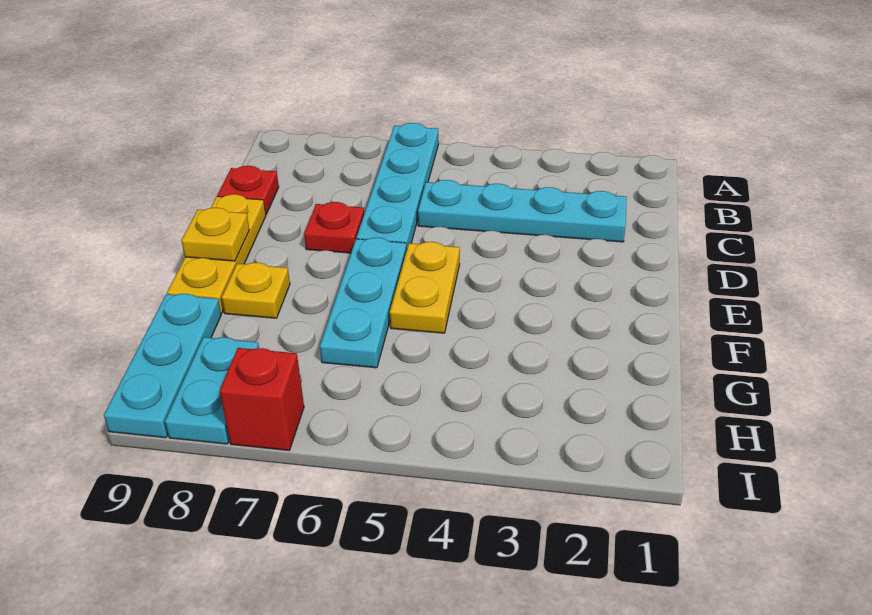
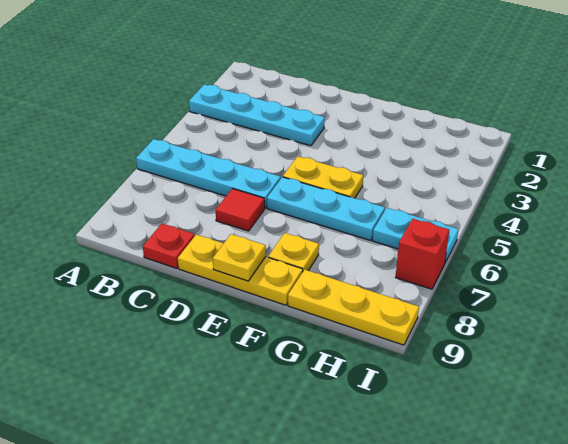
cyan 1x4 plate [418,180,627,242] -> cyan 1x4 plate turned to [189,84,325,146]
red 1x1 plate [304,202,364,253] -> red 1x1 tile [216,189,265,231]
cyan 1x3 plate [104,294,221,438] -> yellow 1x3 plate [288,270,419,345]
cyan 1x2 plate [165,337,259,444] -> cyan 1x2 plate moved to [372,208,458,262]

